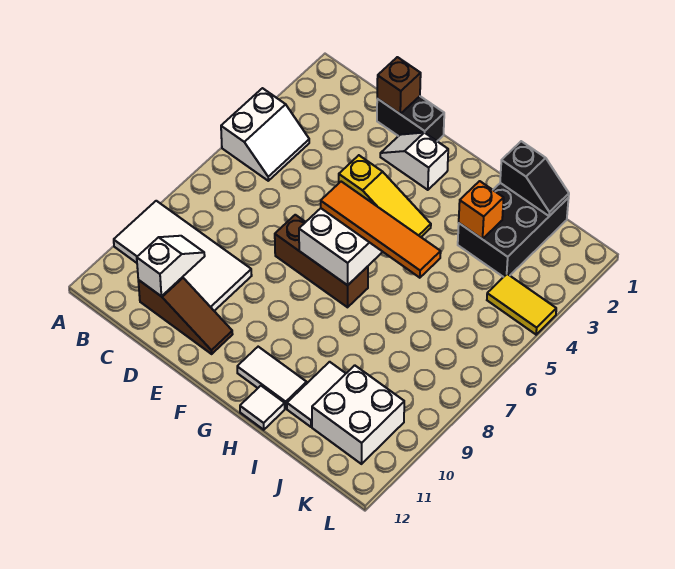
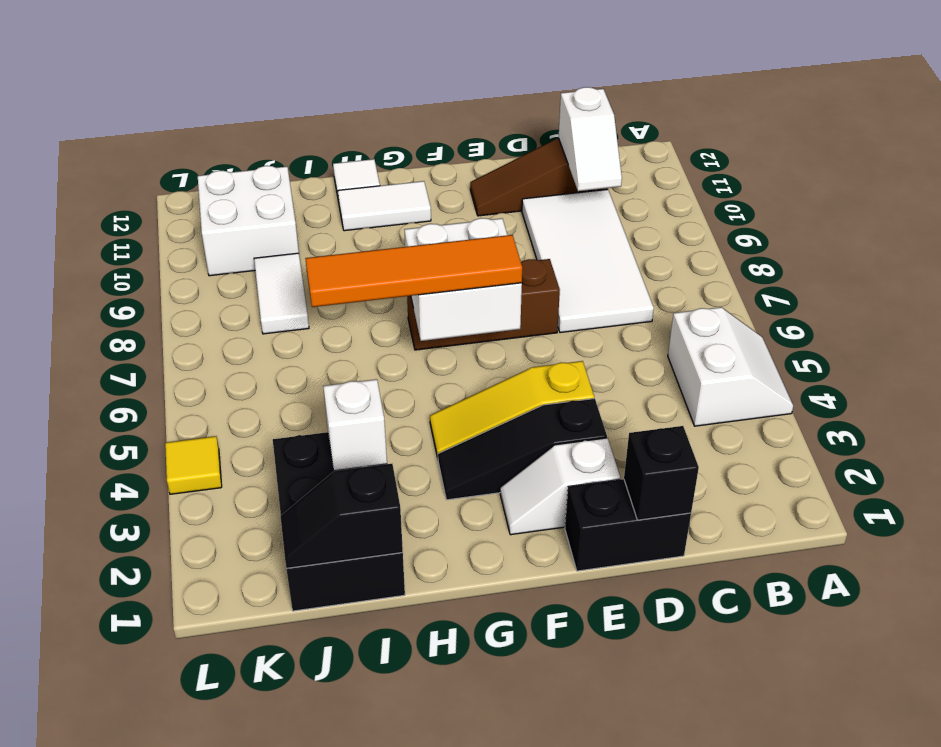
white 2x2 slope [221,88,309,181] -> white 2x2 slope turned to [668,307,793,426]
white 2x4 tile [114,201,252,311] -> white 2x4 tile turned to [522,189,654,333]
brown 1x1 brick [377,57,421,114] -> black 1x1 brick [624,426,699,520]
white 1x2 slope [380,133,448,190] -> white 1x2 slope turned to [500,438,620,535]
none -> black 1x3 slope [438,398,607,500]
orange 1x1 brick [459,181,504,239] -> white 1x1 brick [323,379,387,471]
white 1x2 tile [287,362,346,427] -> white 1x2 tile moved to [254,253,309,334]
yellow 1x2 tile [487,274,556,335] -> yellow 1x1 tile [165,436,222,494]

